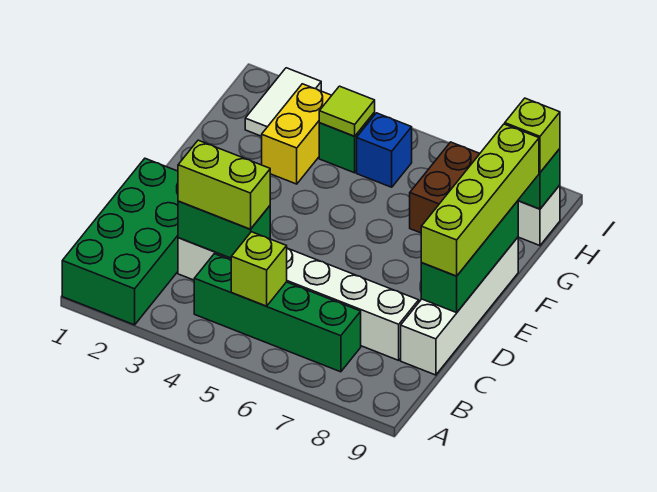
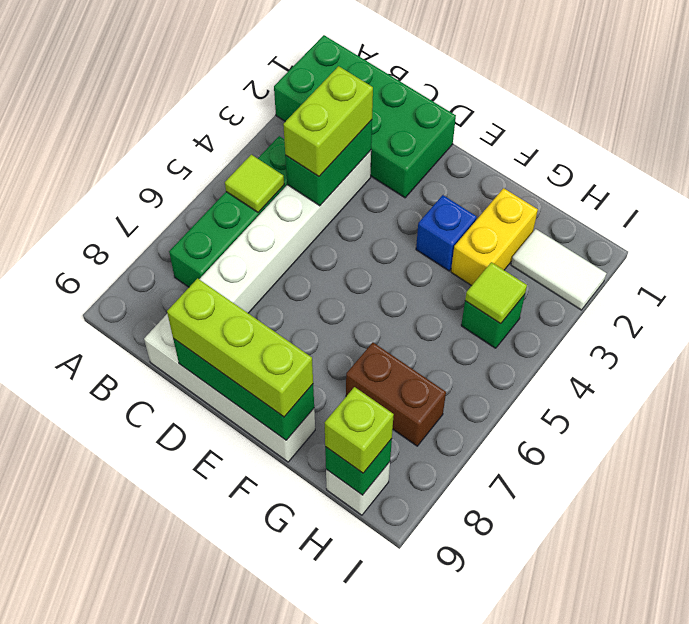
lime 1x1 brick [231,232,287,306] -> lime 1x1 tile [225,155,284,213]
lime 1x4 brick [421,124,539,276] -> lime 1x3 brick [167,278,313,417]
yellow 1x2 brick [262,84,332,184] -> yellow 1x2 brick turned to [451,188,538,286]
blue 1x1 brick [357,113,412,187] -> blue 1x1 brick moved to [416,195,477,271]

